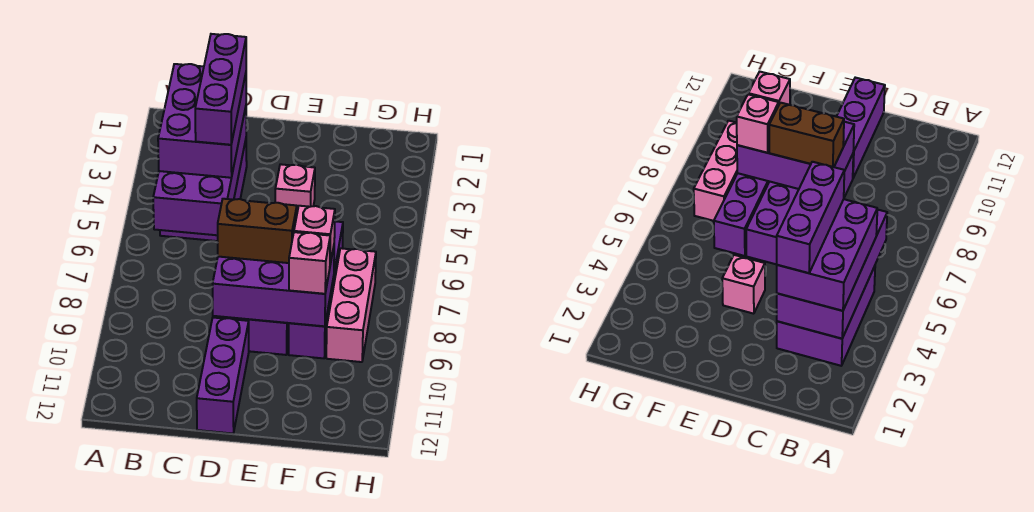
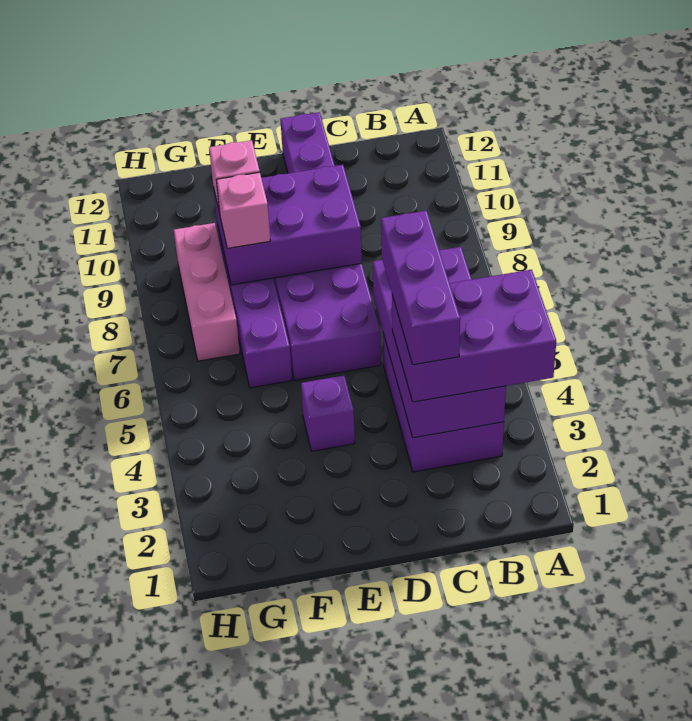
purple 2x3 brick [158,64,246,178] -> purple 2x3 brick turned to [392,270,556,402]
brown 1x2 brick [218,199,297,263] -> none
pink 1x1 brick [275,164,315,212] -> purple 1x1 brick [301,376,355,451]

